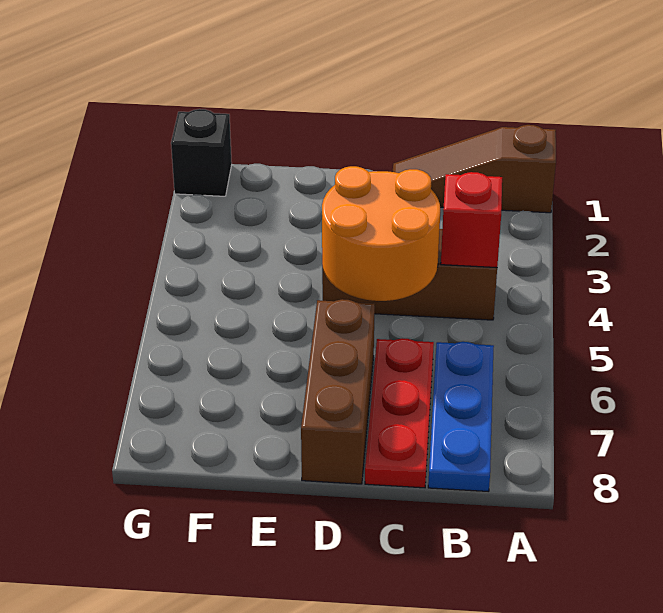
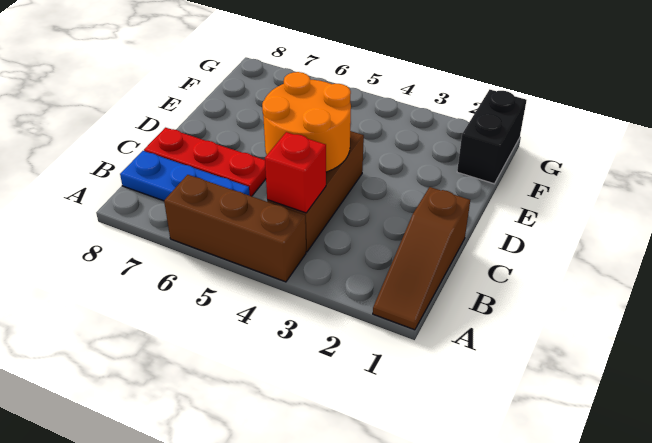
brown 1x3 slope [393,125,556,213] -> brown 1x3 slope turned to [373,187,470,330]
brown 1x3 brick [301,299,375,484] -> brown 1x3 brick moved to [164,175,306,282]
black 1x1 brick [171,109,232,196] -> black 1x2 brick [457,90,526,184]

